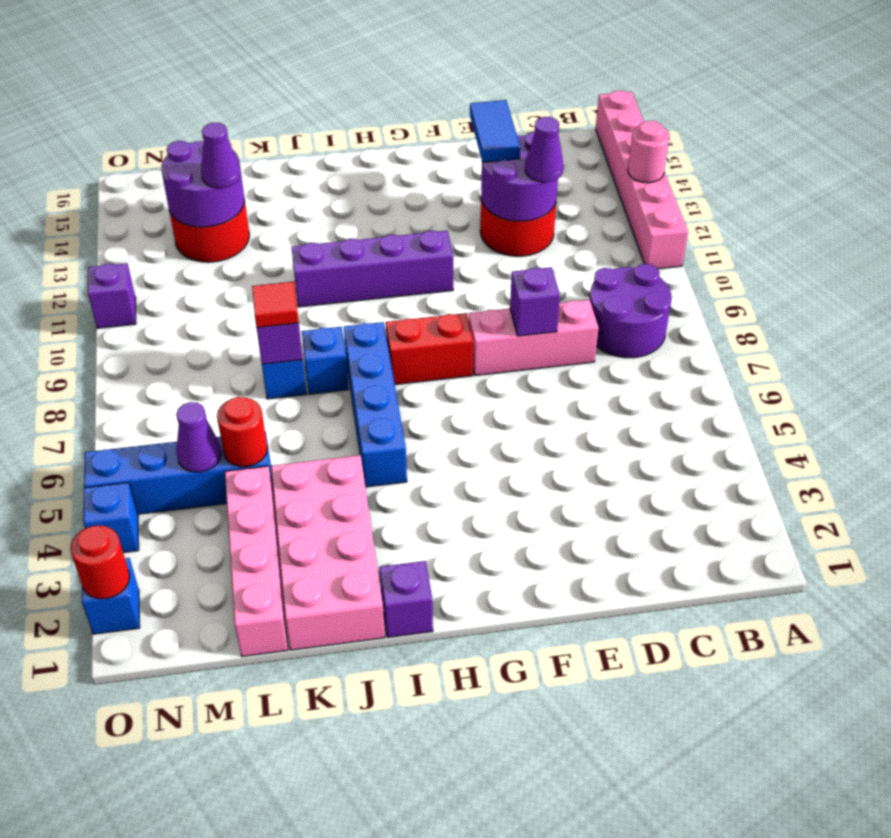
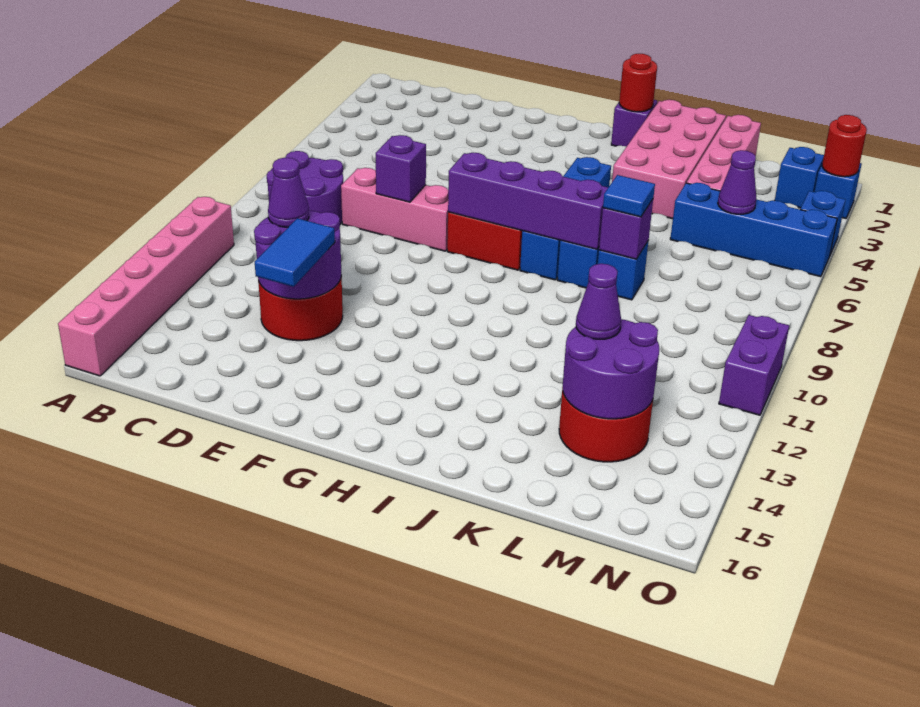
pink 1x1 round brick [628,121,669,183] -> none
purple 1x4 brick [291,231,454,307] -> purple 1x4 brick moved to [448,153,608,249]
red 1x1 tile [252,282,299,327] -> blue 1x1 tile [603,175,655,217]
red 1x1 round brick [217,397,267,467] -> red 1x1 round brick moved to [619,54,657,112]
none -> blue 1x1 brick [775,147,824,208]
purple 1x1 brick [88,263,136,328] -> purple 1x2 brick [719,315,789,415]

